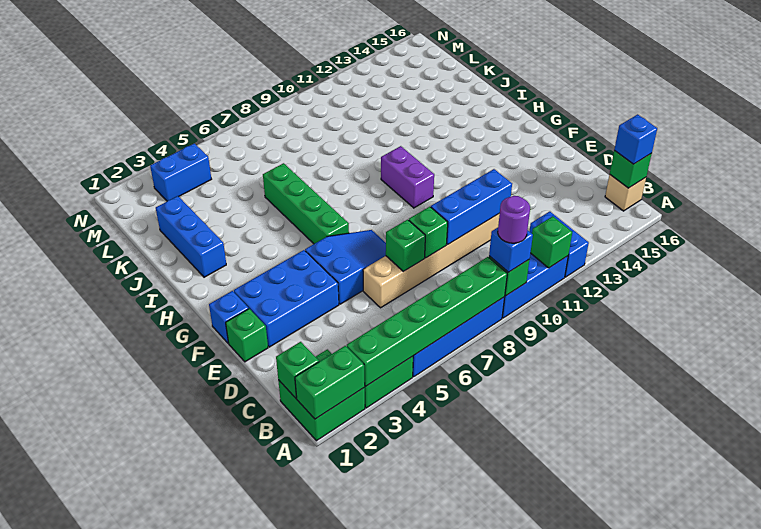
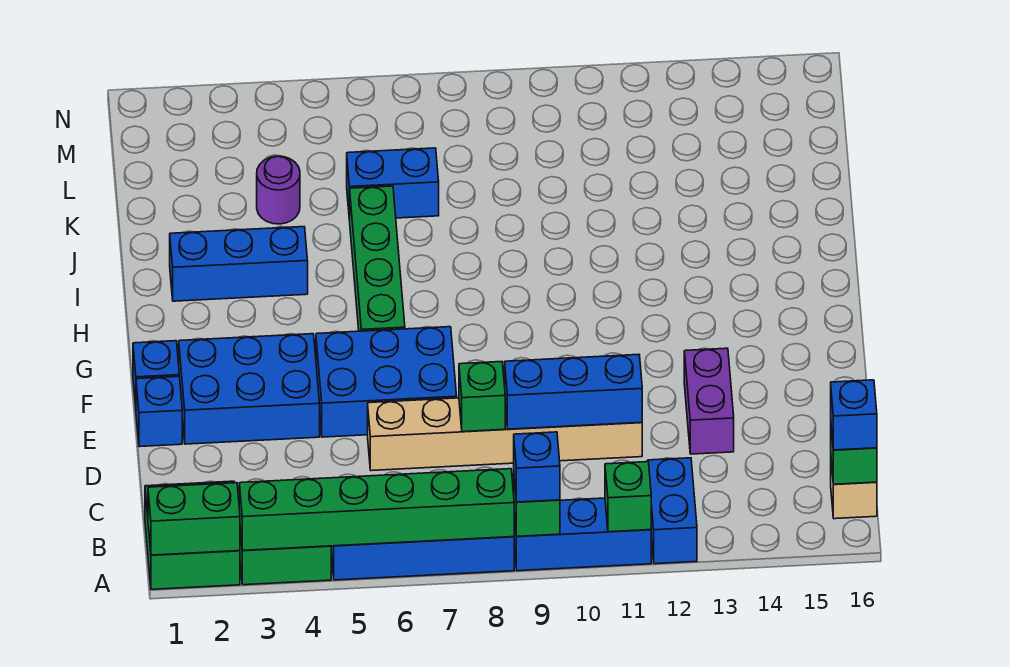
purple 1x1 round brick [498,196,530,243] -> purple 1x1 round brick moved to [257,156,300,224]
green 1x1 brick [276,342,319,398] -> none
green 1x1 brick [386,220,425,271] -> none
green 1x1 brick [226,309,268,362] -> blue 1x1 brick [136,376,182,447]
blue 2x3 slope [305,230,386,304] -> blue 2x3 brick [316,327,457,437]
purple 1x2 brick [381,146,434,208] -> purple 1x2 brick moved to [684,348,734,454]
blue 1x3 brick [156,196,226,277] -> blue 1x3 brick turned to [170,227,308,301]
blue 1x2 brick [150,143,211,201] -> blue 1x2 brick moved to [347,148,439,220]

